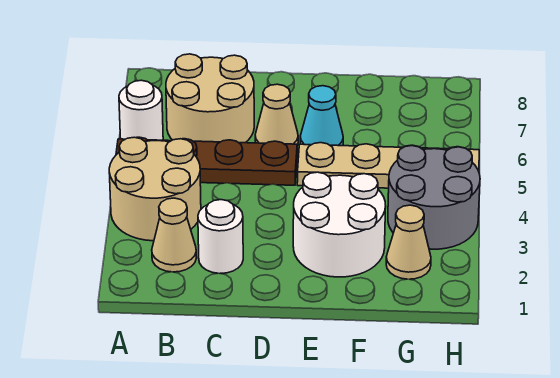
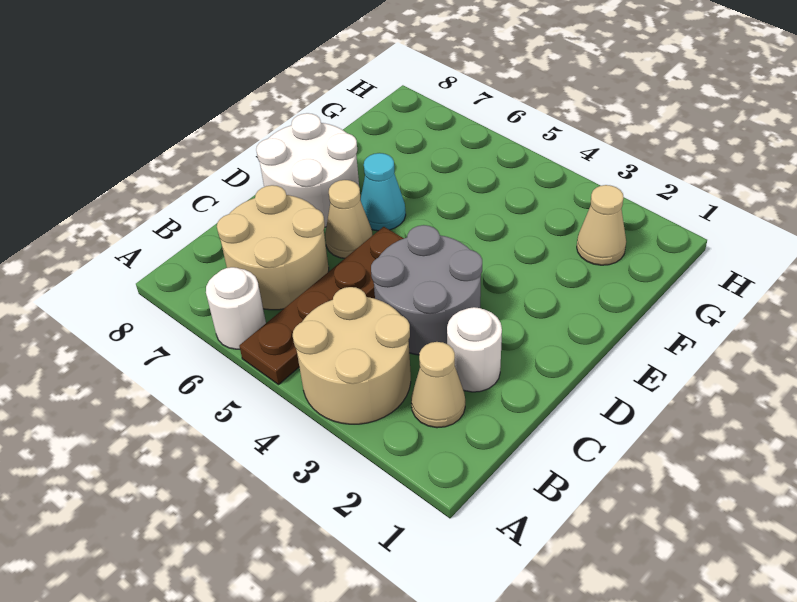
white 2x2 round brick [293,172,386,277] -> white 2x2 round brick moved to [256,113,359,227]
tan 1x4 plate [297,143,479,188] -> none
grey 2x2 round brick [388,146,480,249] -> grey 2x2 round brick moved to [371,225,482,355]

